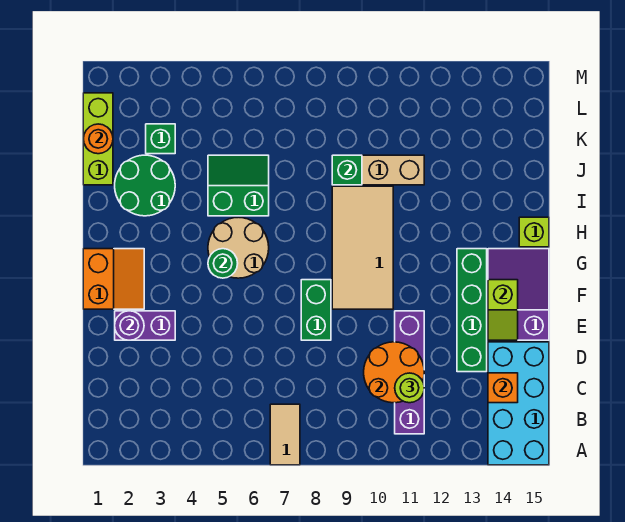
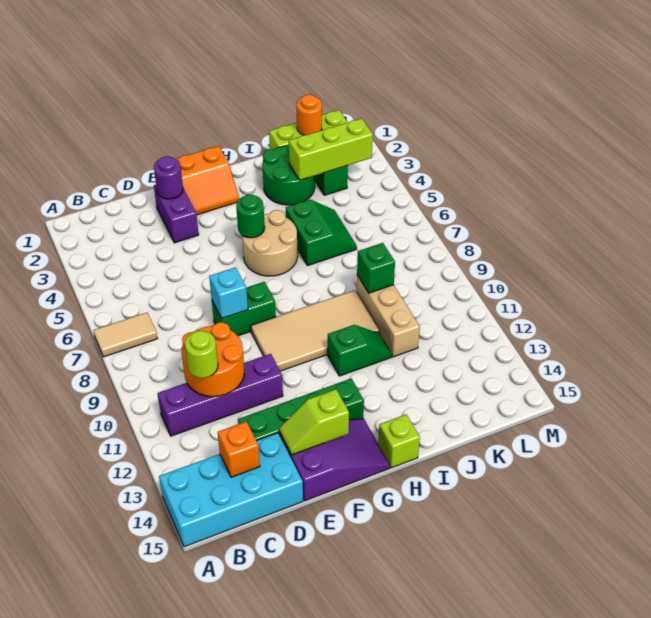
none -> cyan 1x1 brick [209,267,248,318]
none -> green 1x2 slope [328,325,392,376]
none -> lime 1x3 brick [289,118,373,180]

